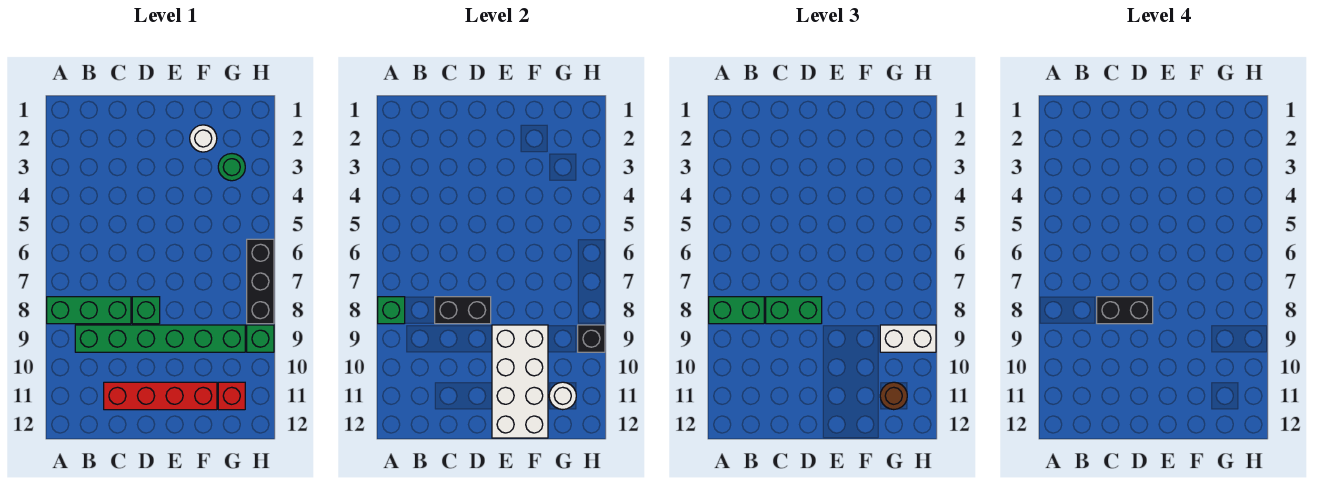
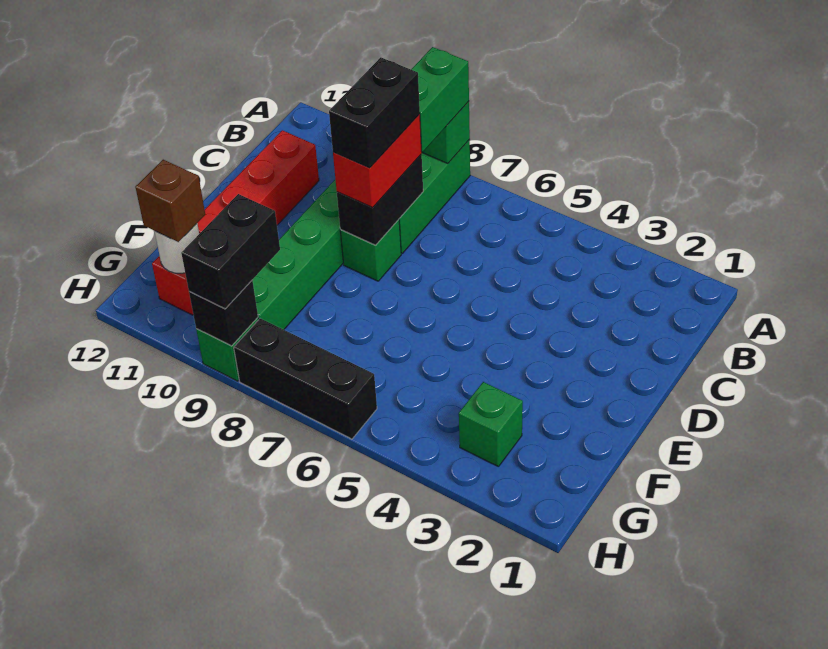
green 1x2 brick [766,297,822,324] -> red 1x2 brick [333,114,422,208]
white 2x4 brick [492,325,548,438] -> none
white 1x1 round brick [190,125,217,152] -> none
green 1x1 round brick [218,154,245,181] -> green 1x1 brick [459,382,523,467]
white 1x2 brick [880,325,936,352] -> black 1x2 brick [181,194,280,309]
brown 1x1 round brick [880,382,907,410] -> brown 1x1 brick [135,160,205,242]

